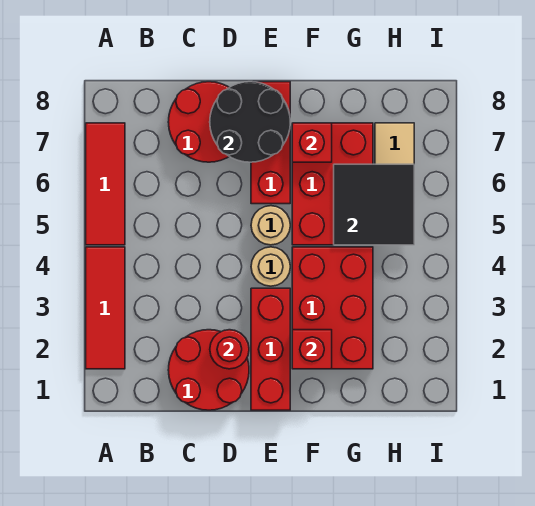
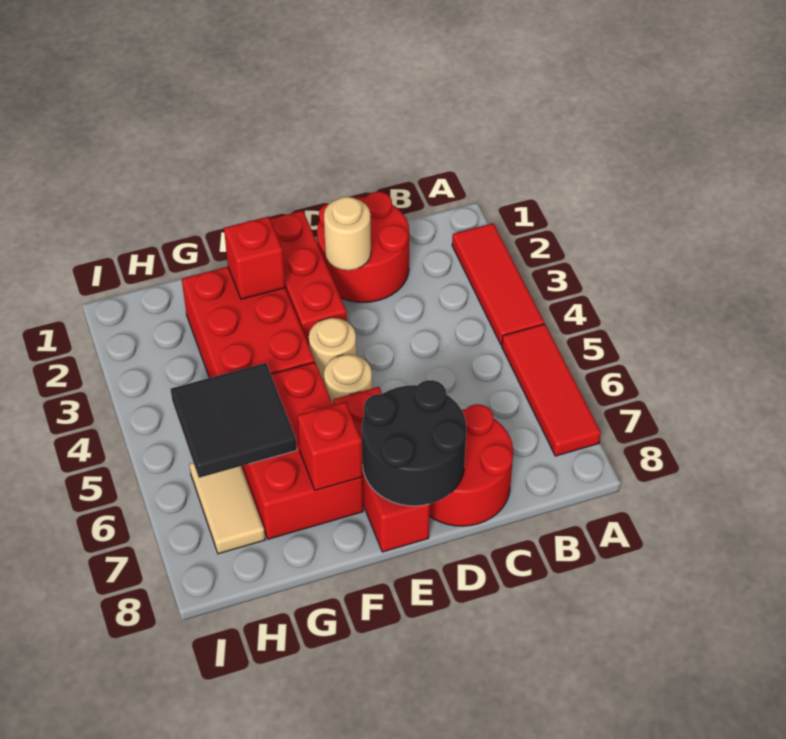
red 1x1 round brick [210,330,249,369] -> tan 1x1 round brick [324,197,371,270]

